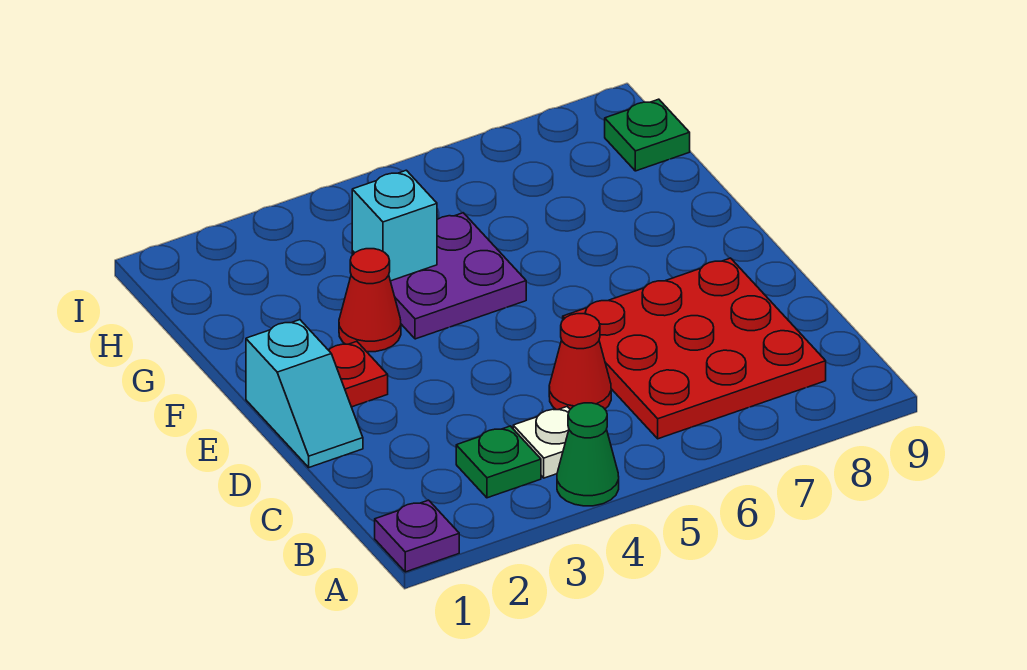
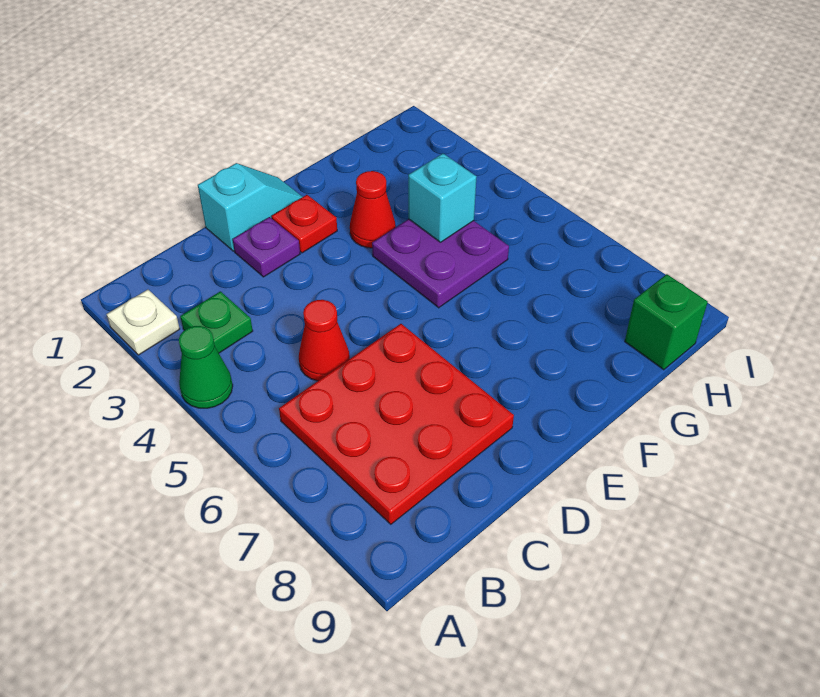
purple 1x1 plate [375,500,459,572] -> purple 1x1 plate moved to [233,217,300,277]
white 1x1 plate [513,407,570,478] -> white 1x1 plate moved to [107,290,180,355]
cyan 1x2 slope [246,320,363,467] -> cyan 1x2 slope turned to [198,163,302,251]
green 1x1 plate [605,99,690,171] -> green 1x1 brick [625,274,708,370]

